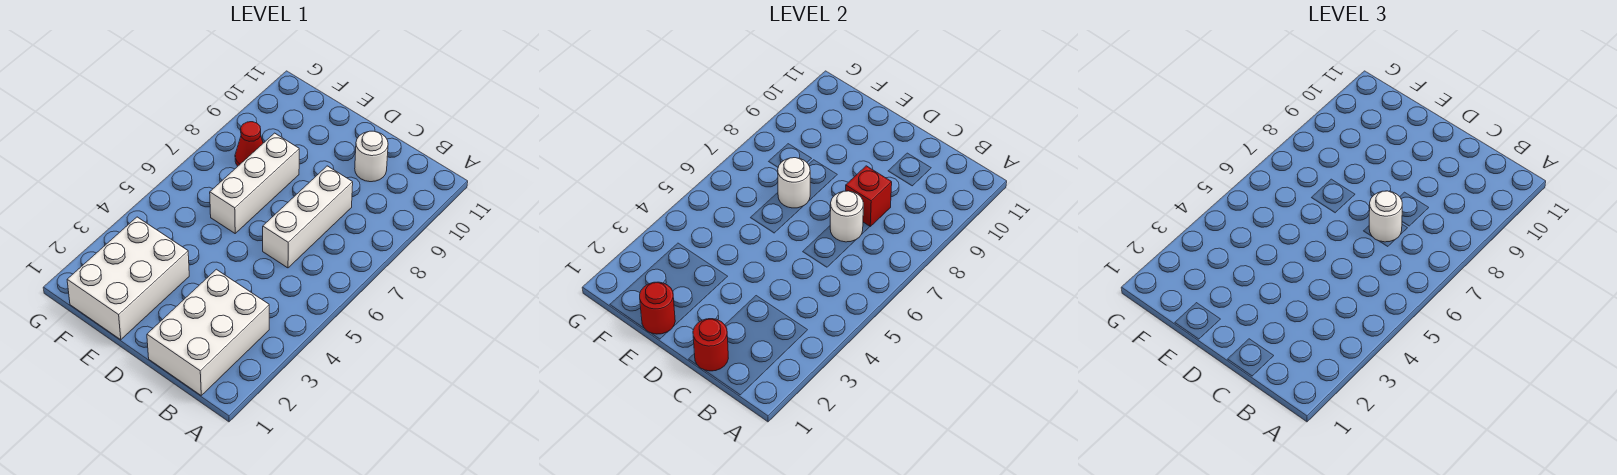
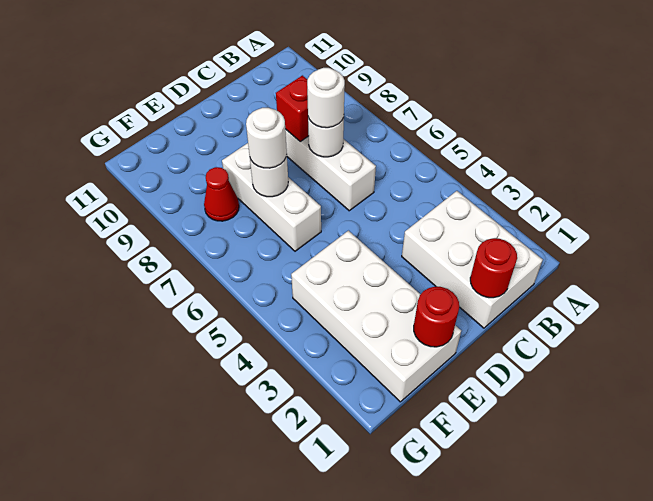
white 1x1 round brick [355,131,388,182] -> white 1x1 round brick moved to [246,108,287,168]
white 2x3 brick [67,217,189,340] -> white 2x4 brick [291,231,461,402]

